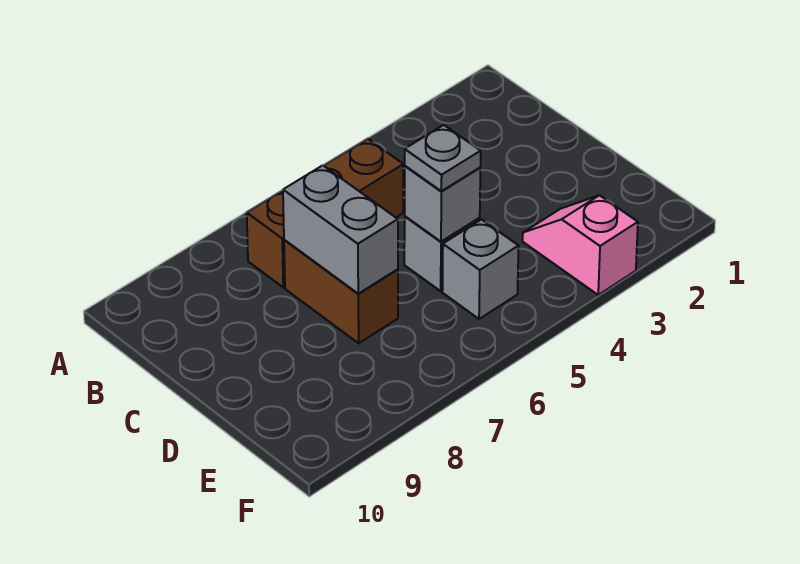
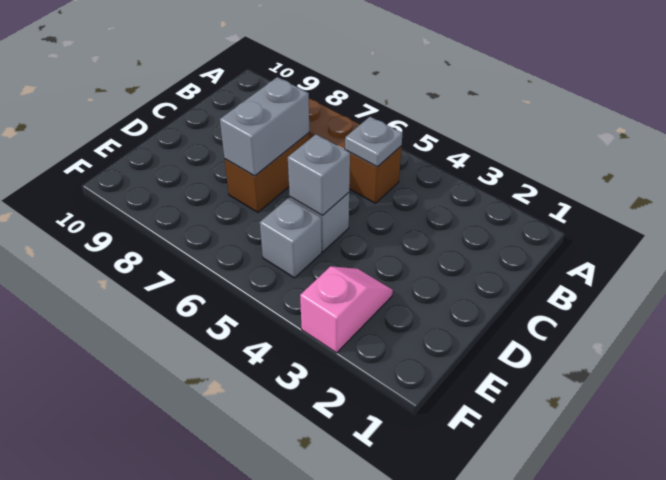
grey 1x1 plate [405,125,481,191] -> grey 1x1 plate moved to [345,117,403,167]

